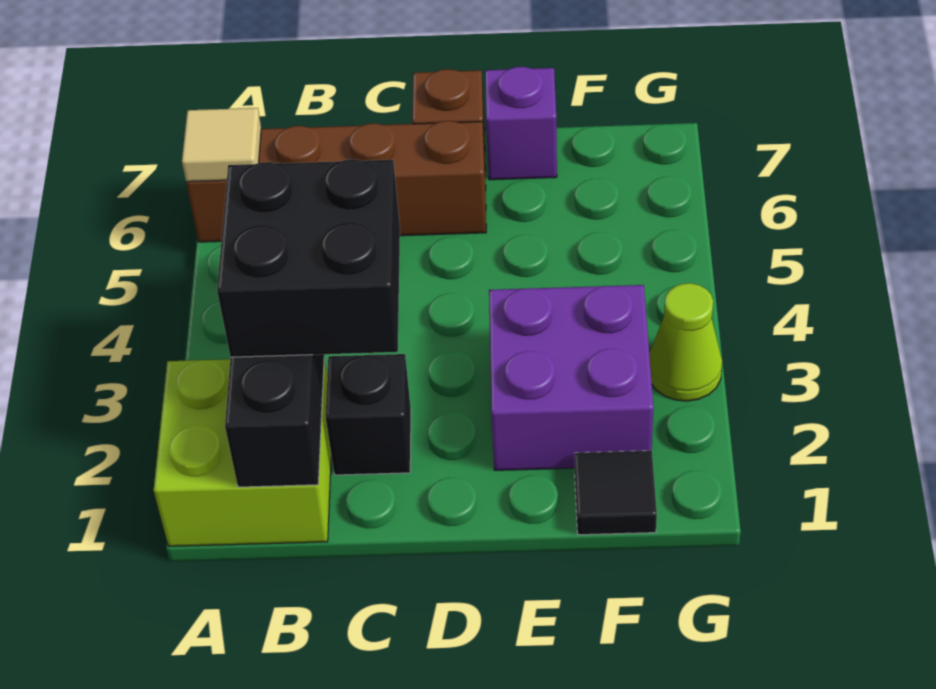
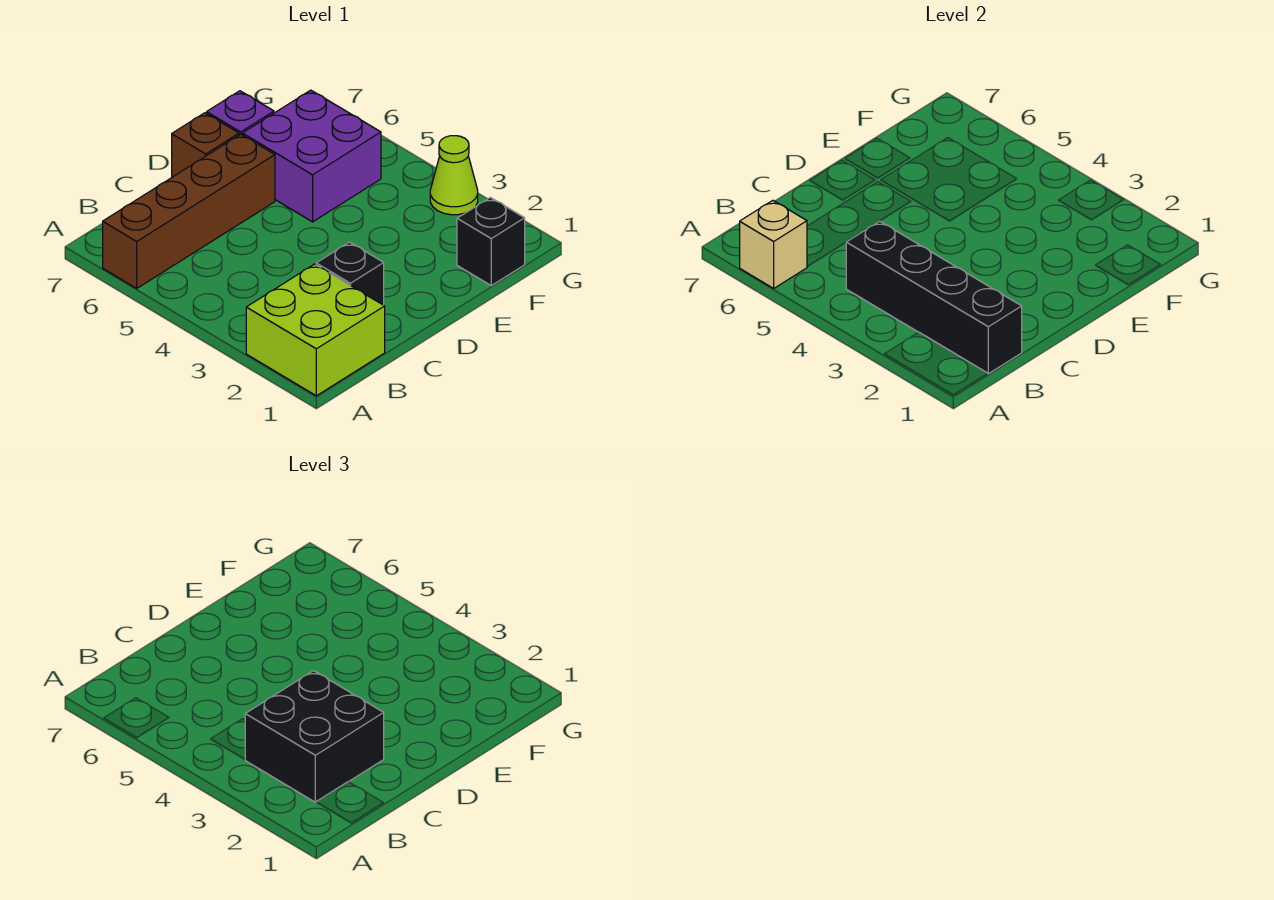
tan 1x1 tile [182,108,261,182] -> tan 1x1 brick [740,200,807,288]
purple 2x2 brick [489,285,654,470] -> purple 2x2 brick moved to [242,90,381,222]
black 1x1 tile [575,451,657,535] -> black 1x1 brick [457,198,525,286]

